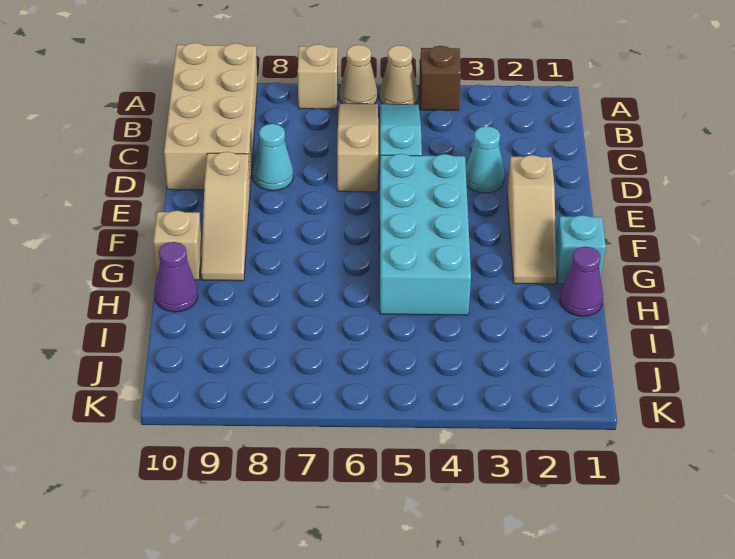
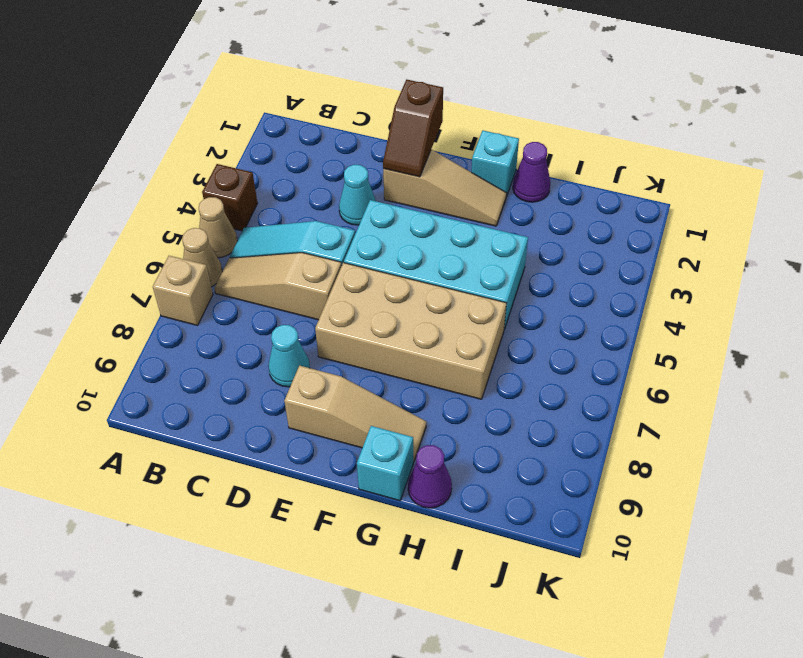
tan 2x4 brick [164,43,257,190] -> tan 2x4 brick moved to [315,263,506,399]
none -> brown 1x2 slope [383,80,443,177]
tan 1x1 brick [153,211,202,280] -> cyan 1x1 brick [357,426,413,501]

